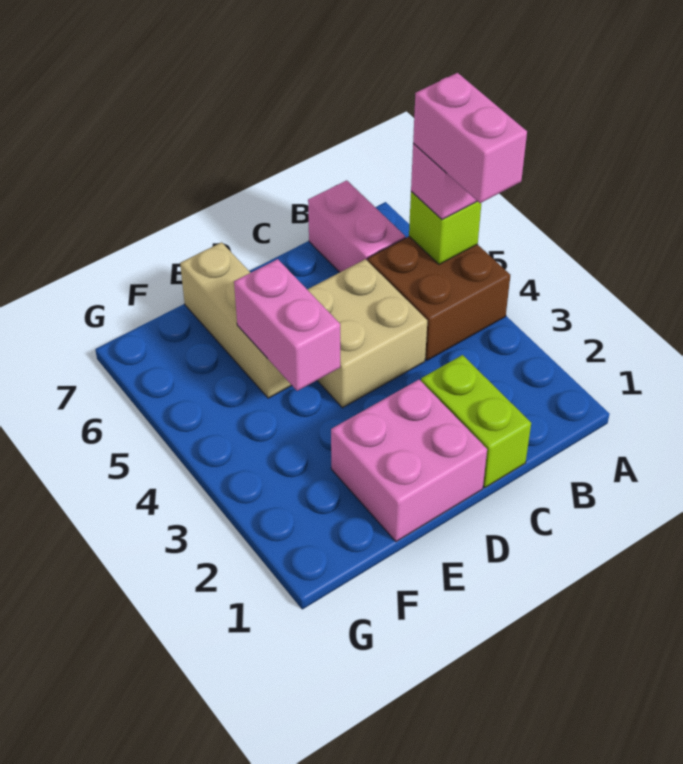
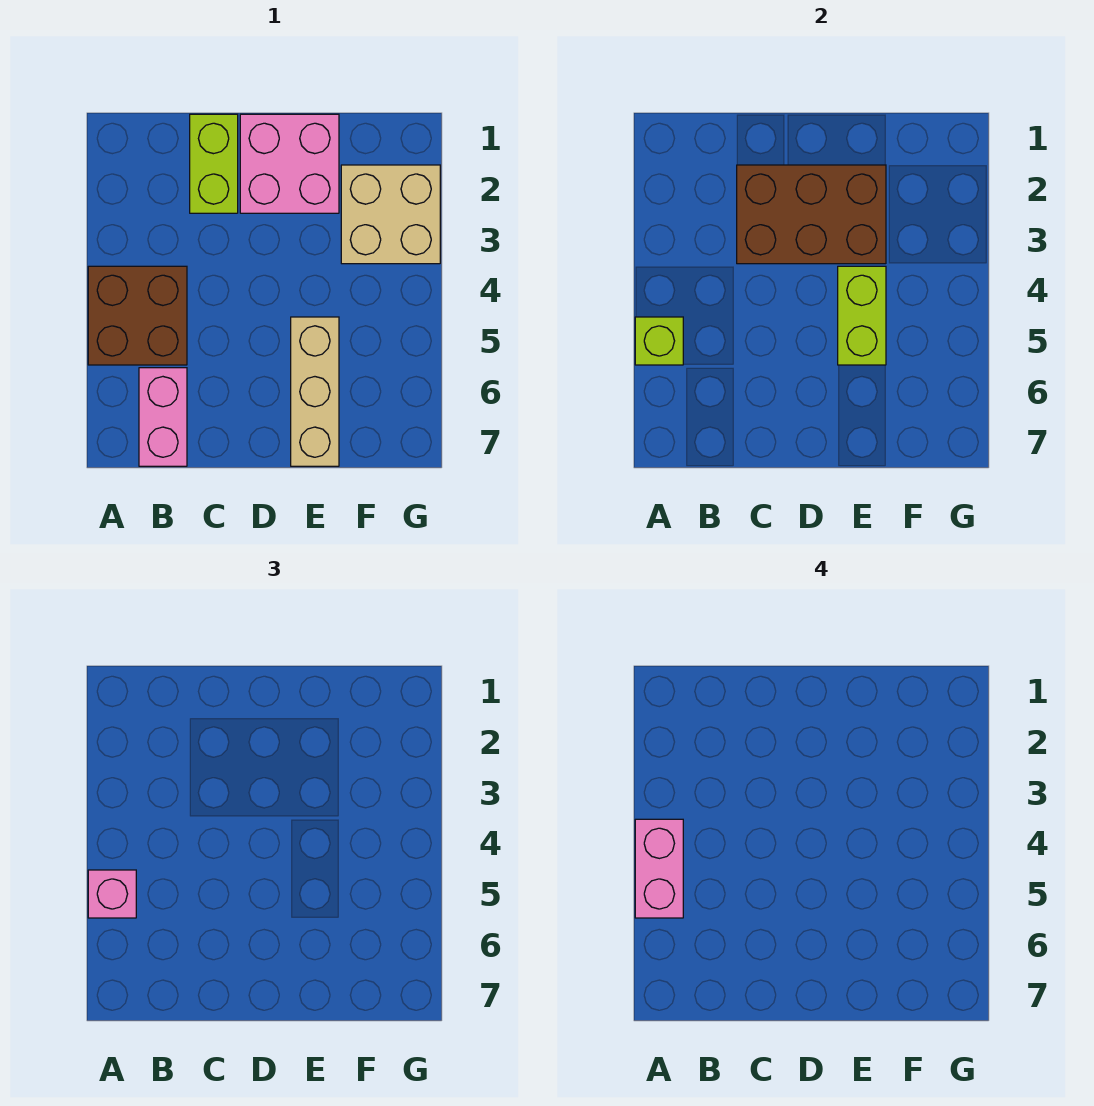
none -> brown 2x3 brick [737,165,886,264]
tan 2x2 brick [307,259,427,408] -> tan 2x2 brick moved to [341,165,440,264]
pink 1x2 brick [234,259,340,391] -> lime 1x2 brick [838,266,886,365]

